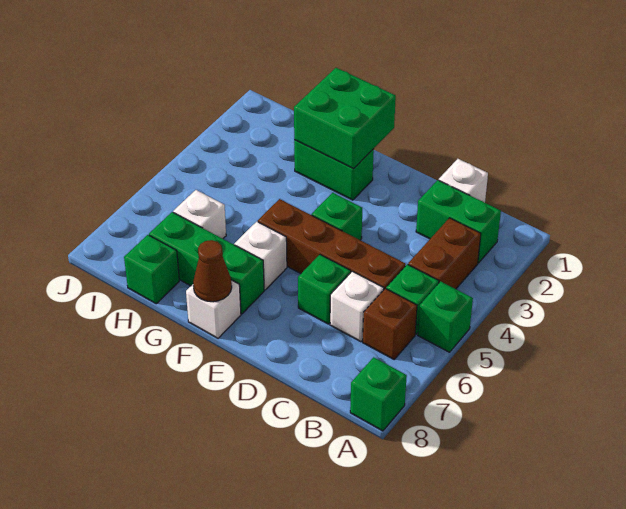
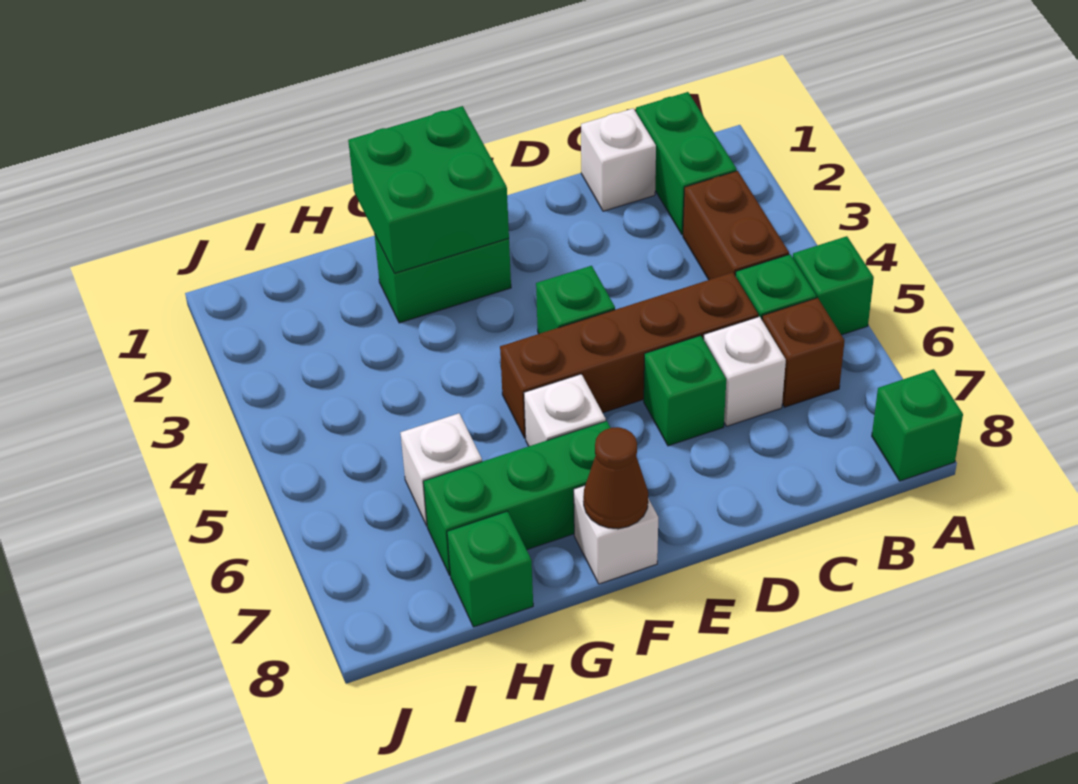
green 1x2 brick [416,180,501,263] -> green 1x2 brick turned to [636,92,737,235]

